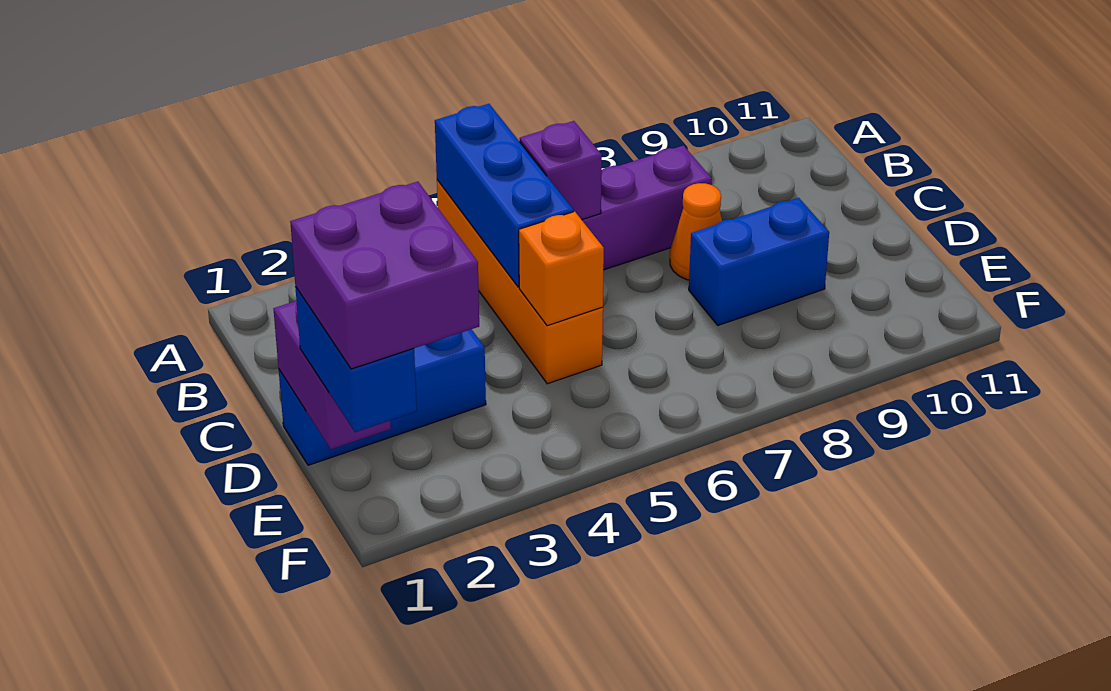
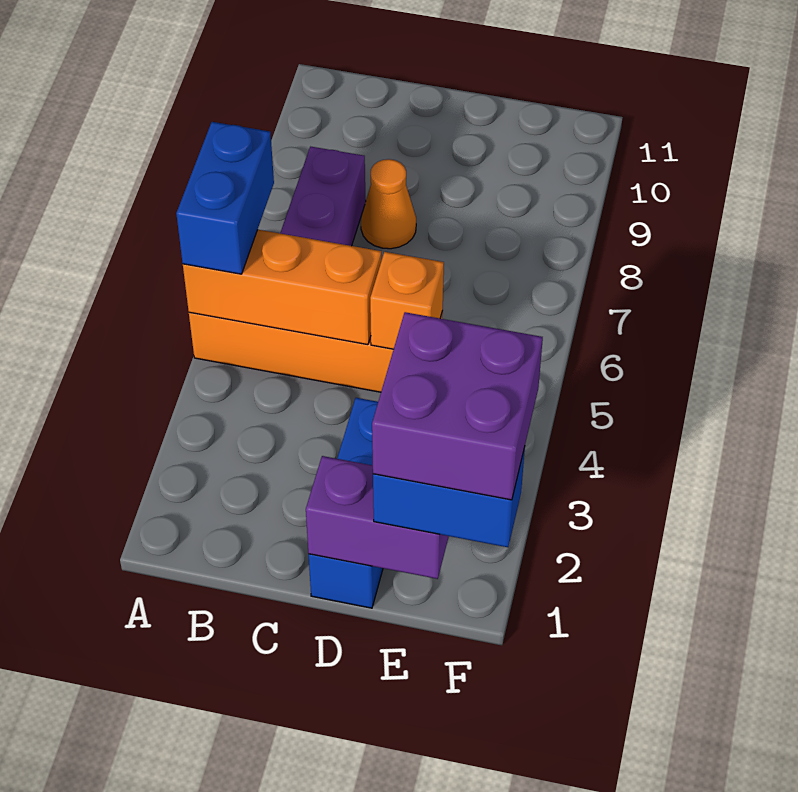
blue 1x3 brick [435,104,574,287] -> orange 1x3 brick [183,230,381,345]
purple 1x1 brick [520,121,602,220] -> none
blue 1x2 brick [689,198,829,325] -> blue 1x2 brick moved to [176,122,274,274]

